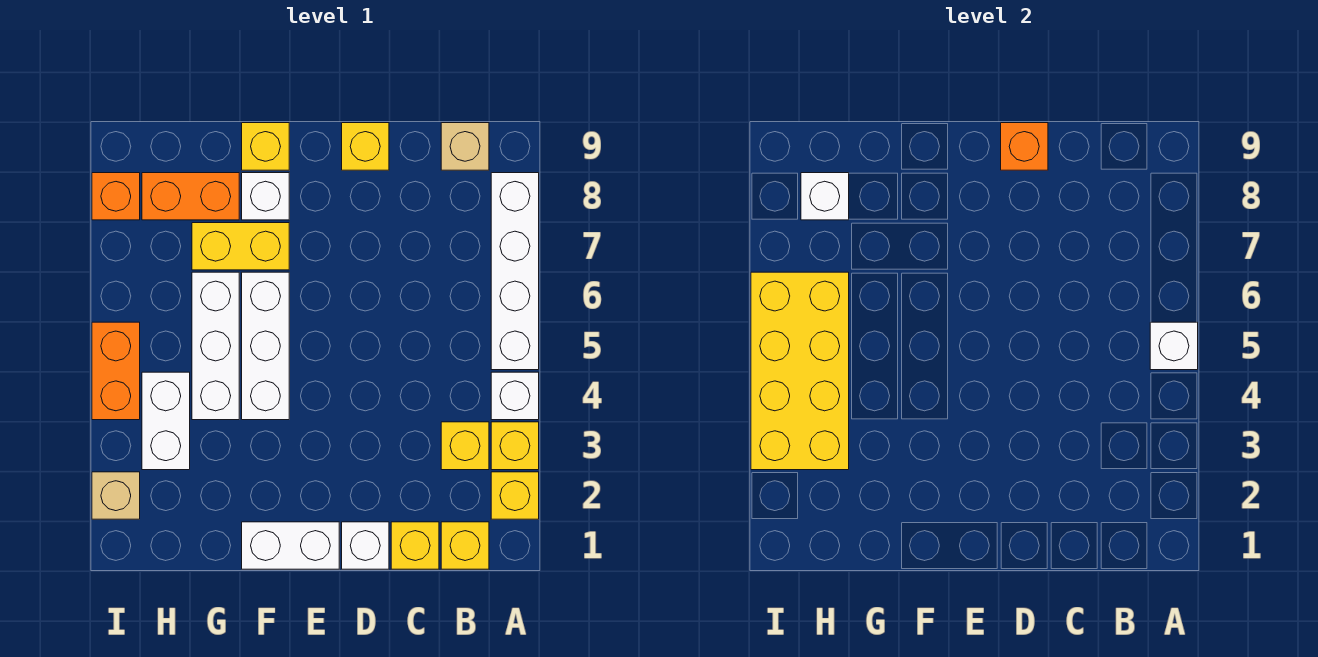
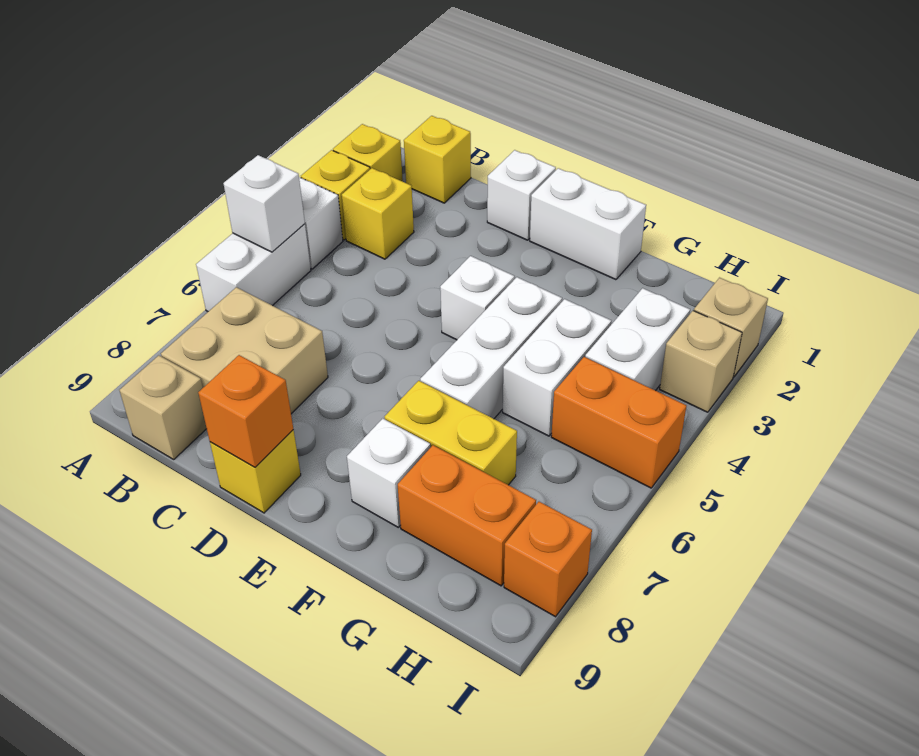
white 1x4 brick [491,173,539,370] -> white 1x2 brick [196,224,311,312]
none -> tan 2x2 brick [161,287,328,414]
yellow 1x1 brick [391,522,439,569] -> none
yellow 1x1 brick [242,123,289,170] -> none
white 1x3 brick [192,272,239,420] -> white 1x2 brick [503,299,611,436]
yellow 2x4 brick [751,272,849,470] -> none
white 1x1 brick [801,173,849,220] -> white 1x1 brick moved to [440,256,515,340]
none -> tan 1x1 brick [660,311,742,412]
orange 1x2 brick [92,322,140,420] -> orange 1x2 brick turned to [551,357,686,488]

